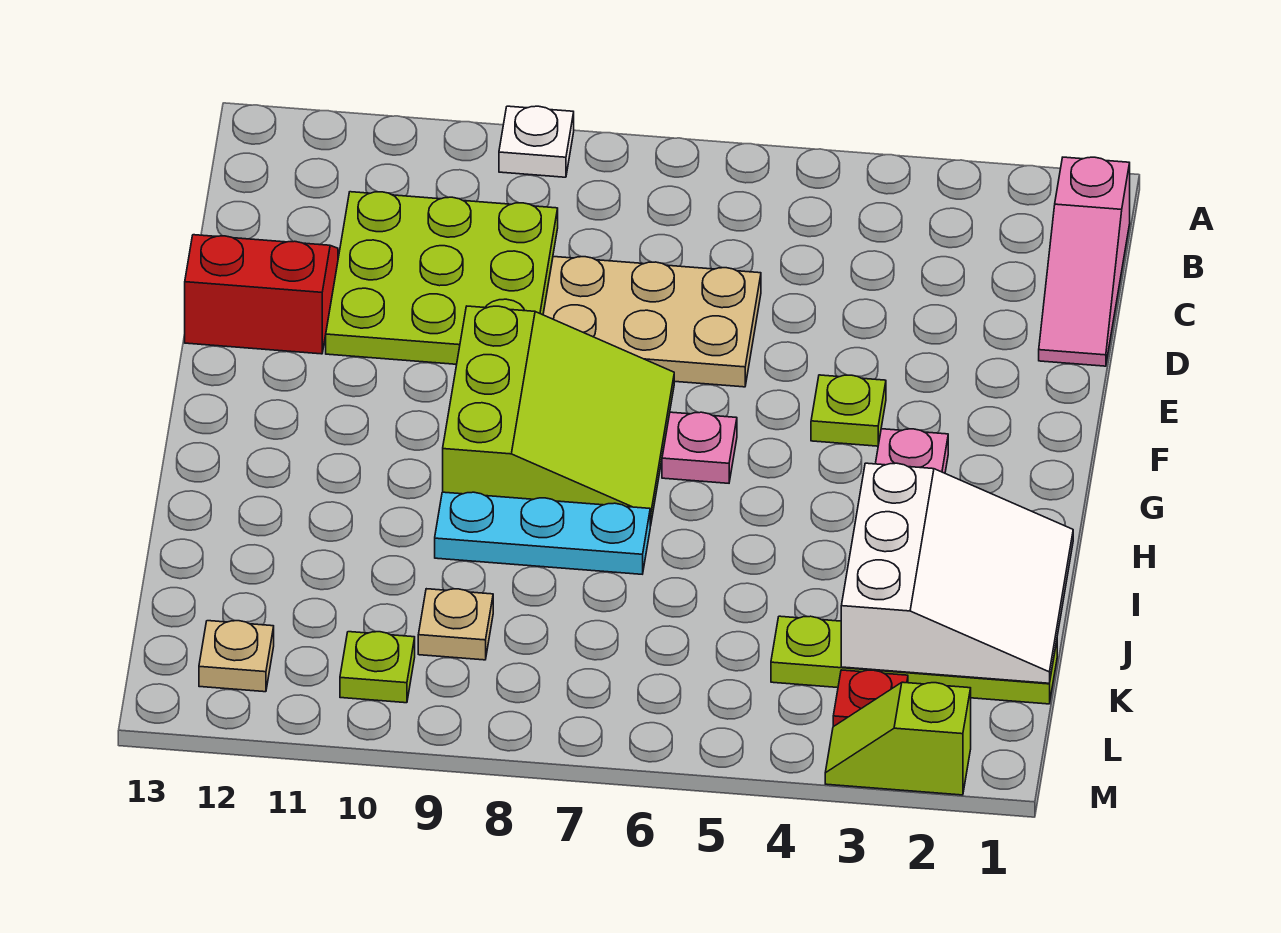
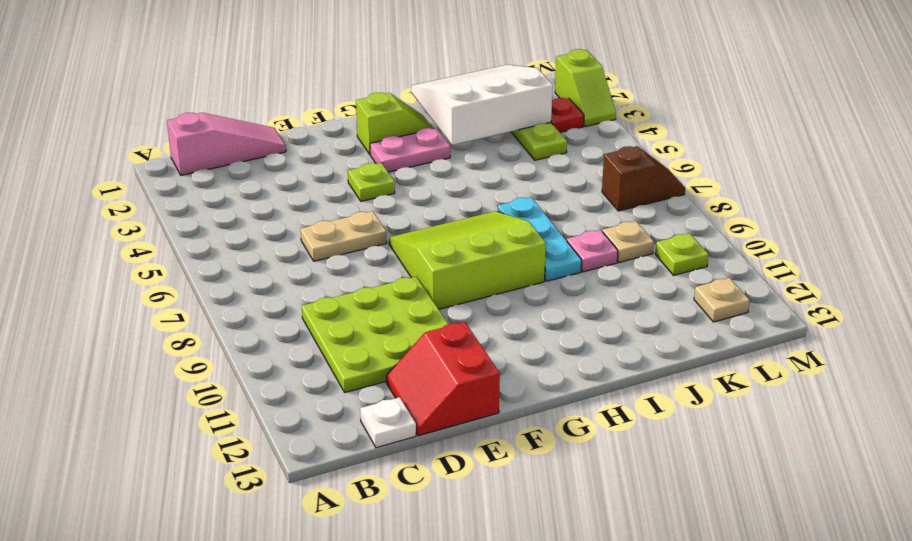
white 1x1 plate [499,106,574,177] -> white 1x1 plate moved to [360,397,416,448]
tan 2x3 plate [543,257,761,387] -> tan 1x2 plate [301,211,387,261]
none -> lime 1x2 slope [356,93,433,154]
pink 1x1 plate [662,412,737,483] -> pink 1x1 plate moved to [567,230,618,272]
none -> brown 1x2 slope [602,146,685,211]

